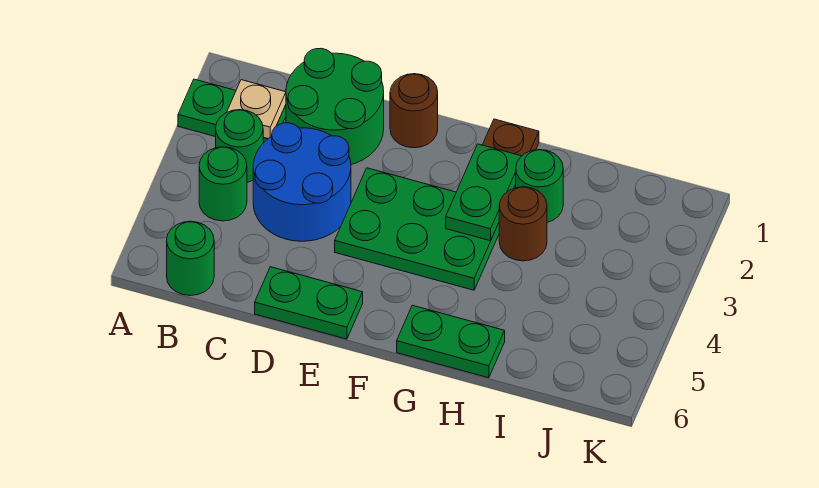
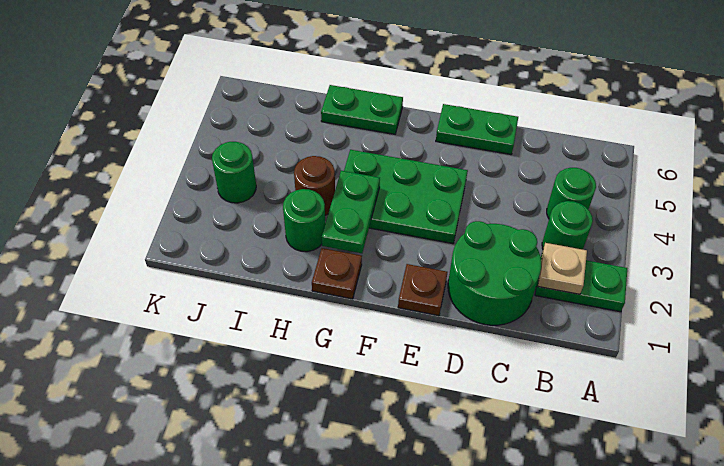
green 1x1 round brick [167,221,214,295] -> green 1x1 round brick moved to [212,142,256,203]
blue 2x2 round brick [253,123,351,241] -> none
brown 1x1 round brick [390,74,438,148] -> brown 1x1 plate [398,264,448,316]

